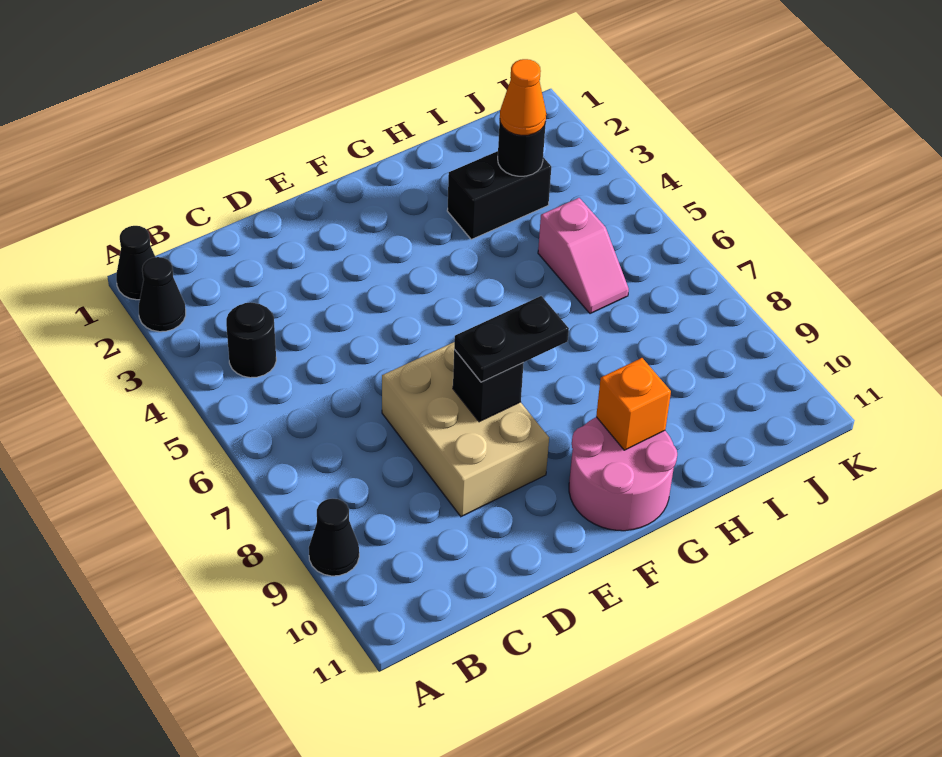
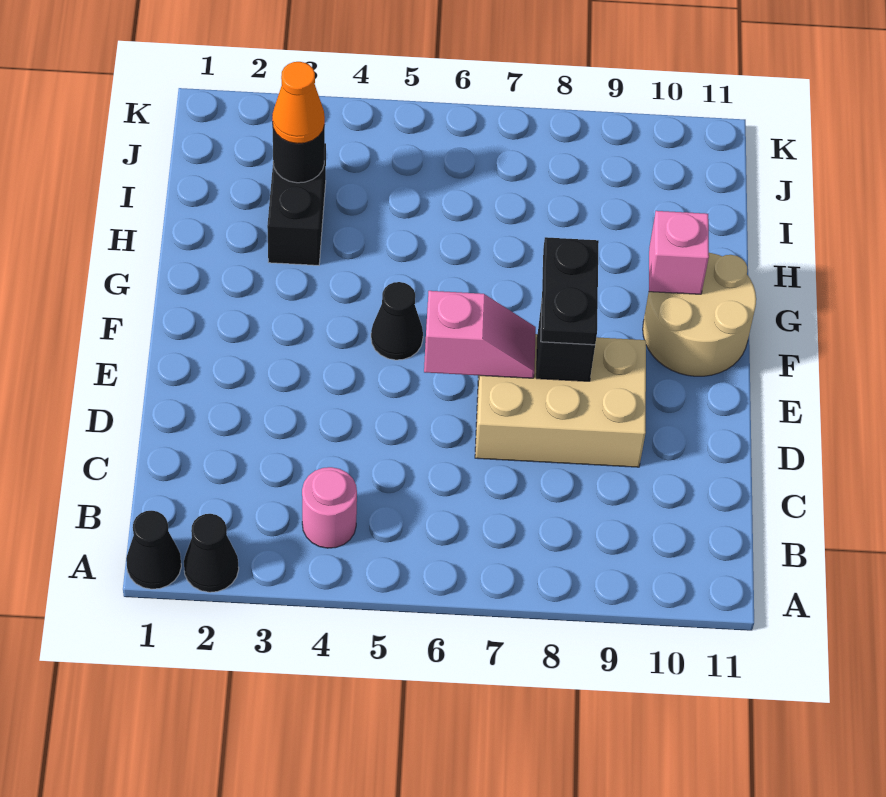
black 1x1 cone [309,499,359,576] -> black 1x1 cone moved to [371,282,423,360]
black 1x1 round brick [226,302,276,378] -> pink 1x1 round brick [302,467,357,548]
pink 2x2 round brick [569,417,677,531] -> tan 2x2 round brick [643,253,756,376]
orange 1x1 brick [596,358,671,450] -> pink 1x1 brick [649,211,709,294]
pink 1x2 slope [538,198,629,314] -> pink 1x2 slope moved to [424,291,536,378]

